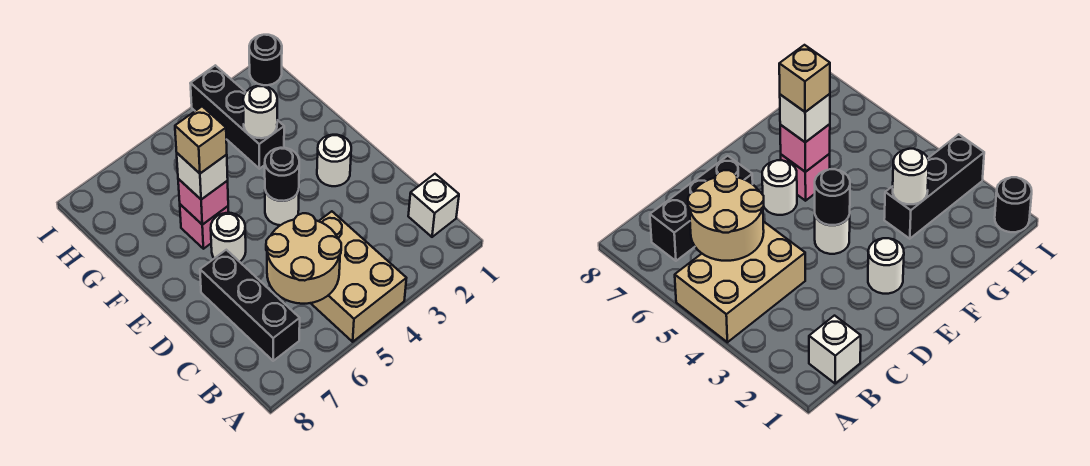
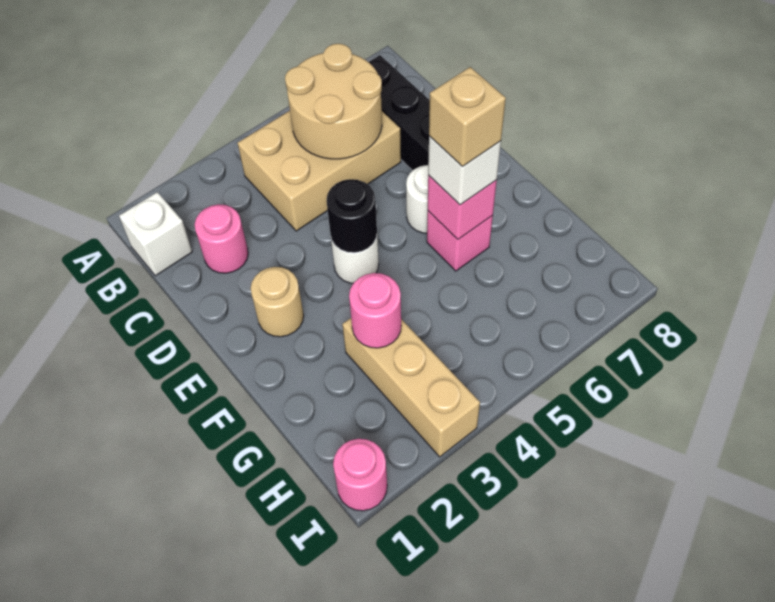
tan 2x3 brick [311,211,406,342] -> tan 2x3 brick turned to [238,111,401,231]
none -> pink 1x1 round brick [195,204,248,273]
white 1x1 round brick [317,135,351,186] -> tan 1x1 round brick [251,267,304,337]
black 1x3 brick [190,65,284,169] -> tan 1x3 brick [342,318,480,457]
white 1x1 round brick [243,86,277,138] -> pink 1x1 round brick [349,273,401,348]
black 1x1 round brick [249,35,282,85] -> pink 1x1 round brick [333,439,387,511]

